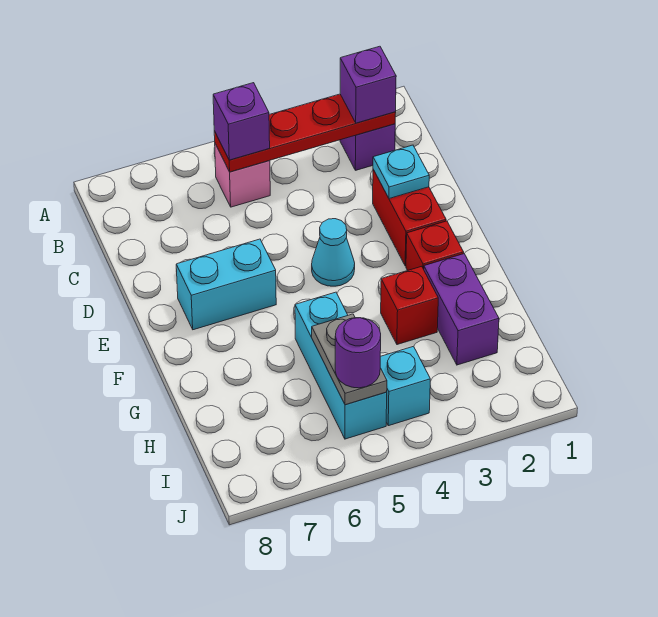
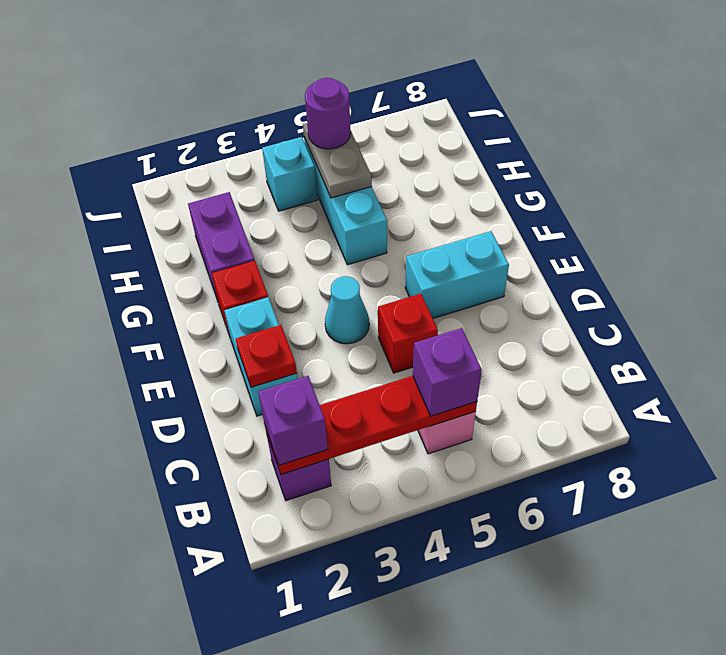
red 1x2 brick [373,170,446,266] -> cyan 1x2 brick [224,297,298,416]
cyan 1x1 plate [373,145,429,199] -> red 1x1 plate [236,325,297,387]
red 1x1 brick [381,266,438,345] -> red 1x1 brick moved to [378,294,438,373]

